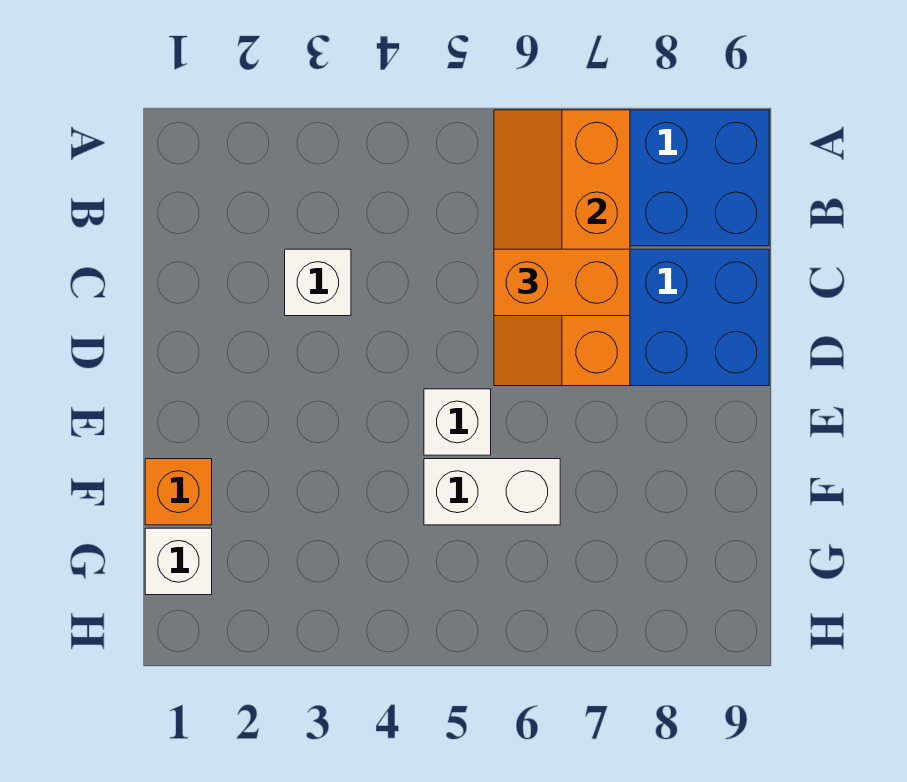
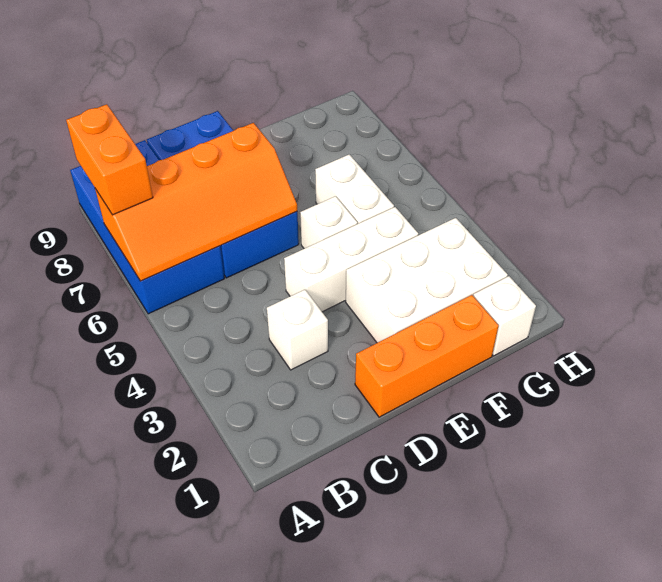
orange 1x2 brick [494,249,630,316] -> orange 1x2 brick moved to [66,104,153,215]
none -> white 1x3 brick [284,207,418,312]
none -> white 2x3 brick [346,218,508,343]
orange 1x1 brick [145,459,212,525] -> orange 1x3 brick [355,295,498,417]

